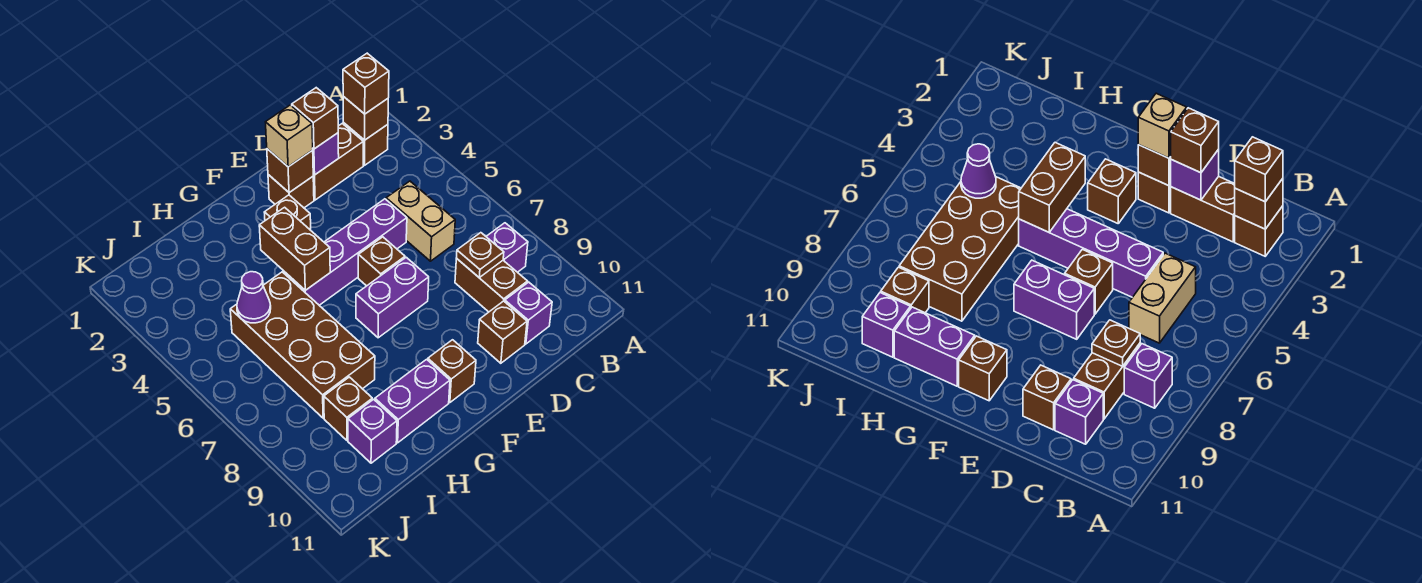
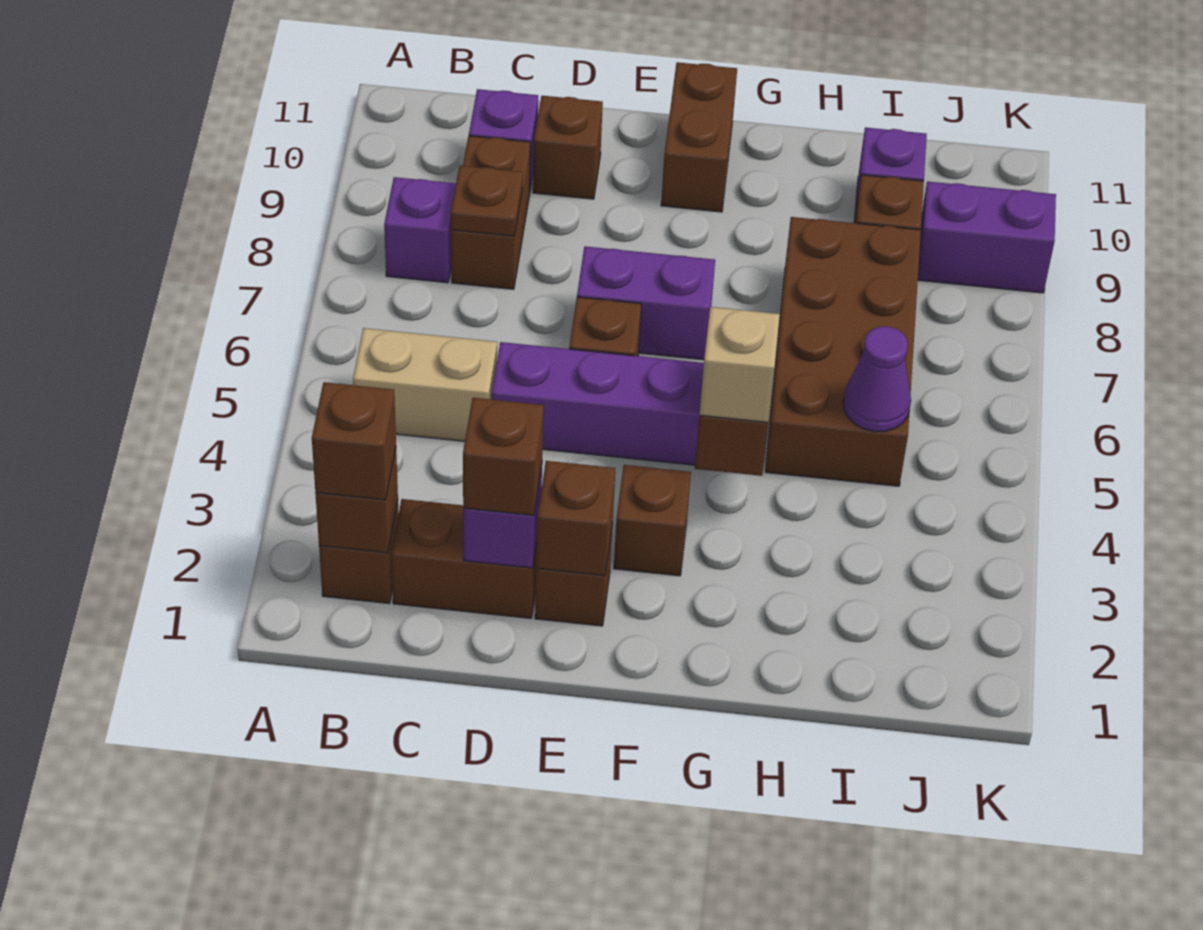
tan 1x2 brick [386,181,455,261] -> tan 1x2 brick turned to [353,328,497,441]
tan 1x1 brick [266,105,313,167] -> tan 1x1 brick moved to [699,307,780,422]
brown 1x1 brick [428,340,476,402] -> brown 1x2 brick [661,62,737,212]
purple 1x2 brick [375,359,450,443] -> purple 1x2 brick moved to [918,181,1056,293]

